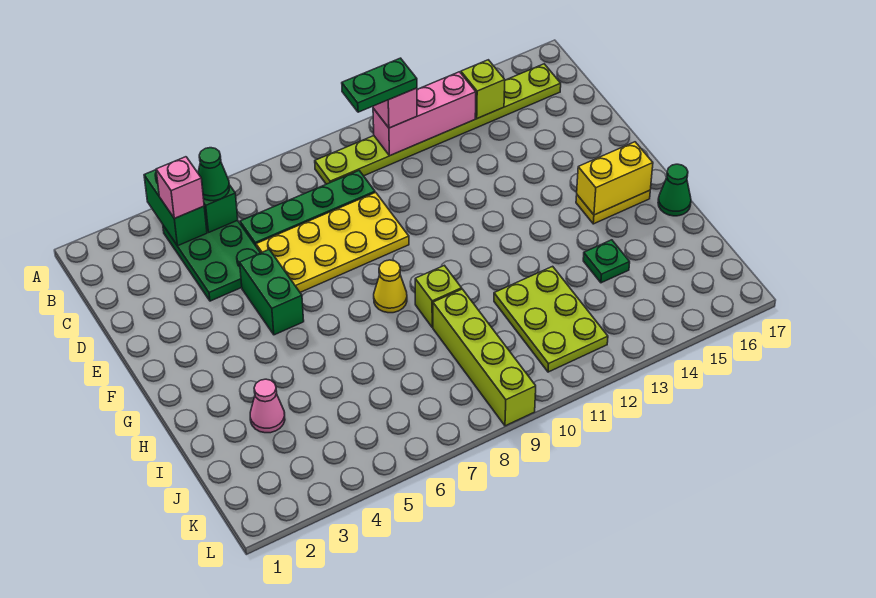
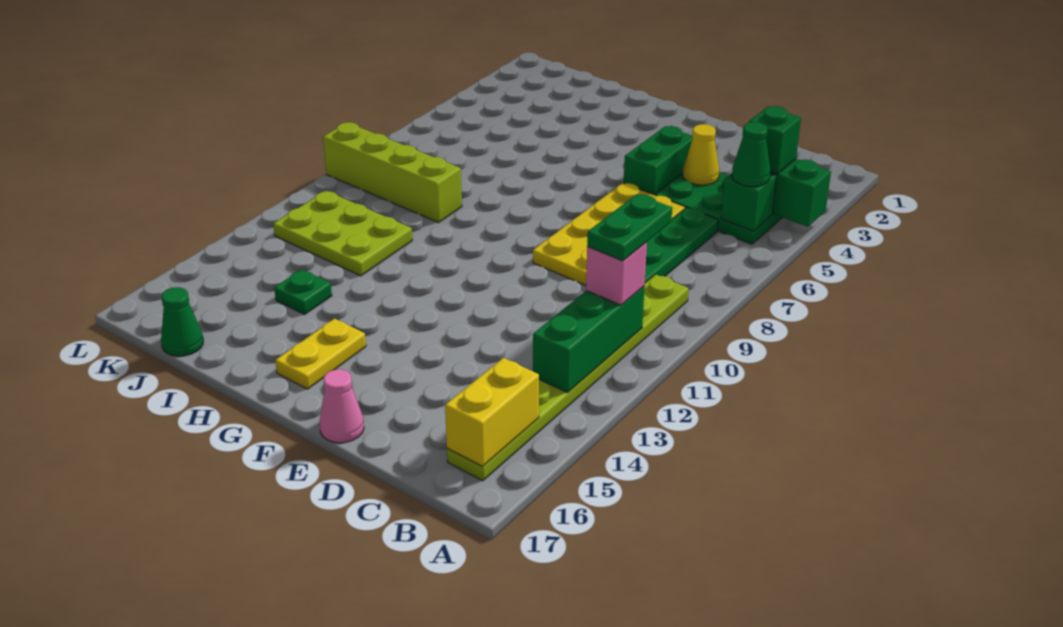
pink 1x1 brick [156,157,204,218] -> green 1x1 brick [749,106,801,174]
pink 1x3 brick [373,72,476,156] -> green 1x3 brick [533,286,645,393]
lime 1x1 brick [461,60,505,119] -> none
green 1x2 brick [240,250,304,335] -> green 1x2 brick turned to [624,126,693,195]
yellow 1x1 cone [374,260,407,313] -> yellow 1x1 cone moved to [683,124,719,185]
yellow 1x2 brick [577,142,653,215] -> yellow 1x2 brick moved to [445,358,539,467]
lime 1x1 brick [415,265,462,327] -> none
green 1x1 cone [658,164,691,216] -> green 1x1 cone moved to [161,287,203,356]
pink 1x1 cone [250,379,285,433] -> pink 1x1 cone moved to [320,369,364,443]

